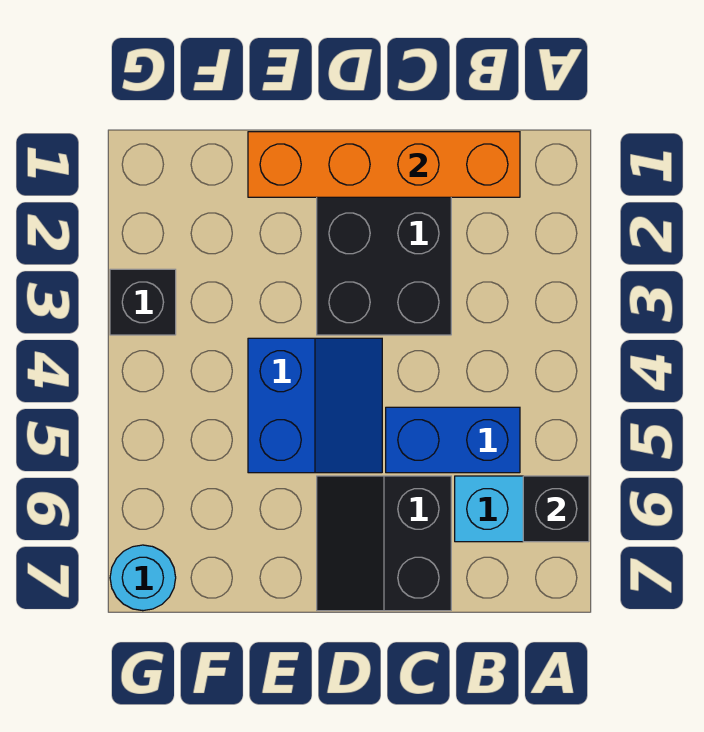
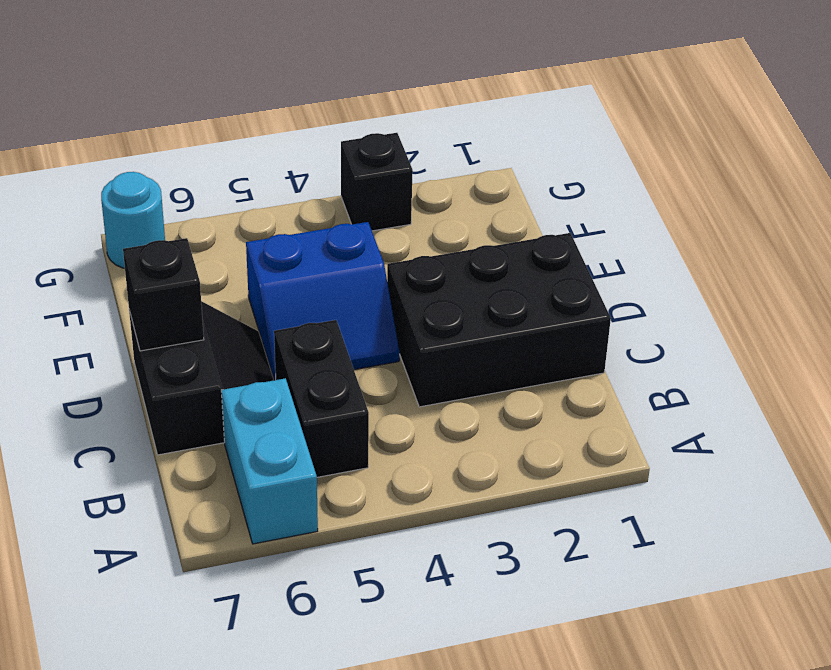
black 1x1 brick [523,476,589,542] -> black 1x1 brick moved to [123,238,204,351]
orange 1x4 brick [248,132,520,197] -> none
blue 1x2 brick [386,407,520,473] -> black 1x2 brick [274,320,369,477]
black 2x2 slope [317,476,451,611] -> black 2x2 slope turned to [129,301,274,455]

